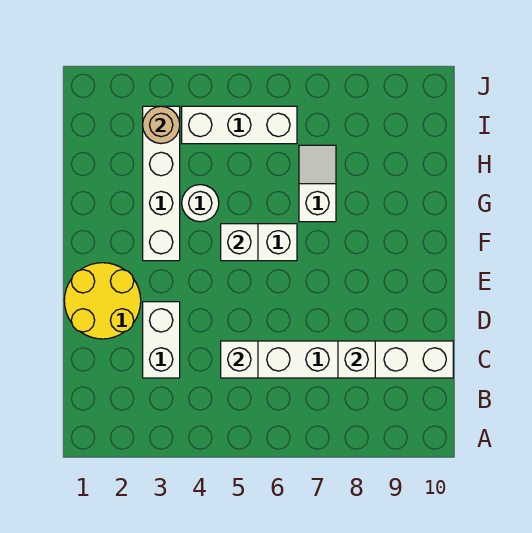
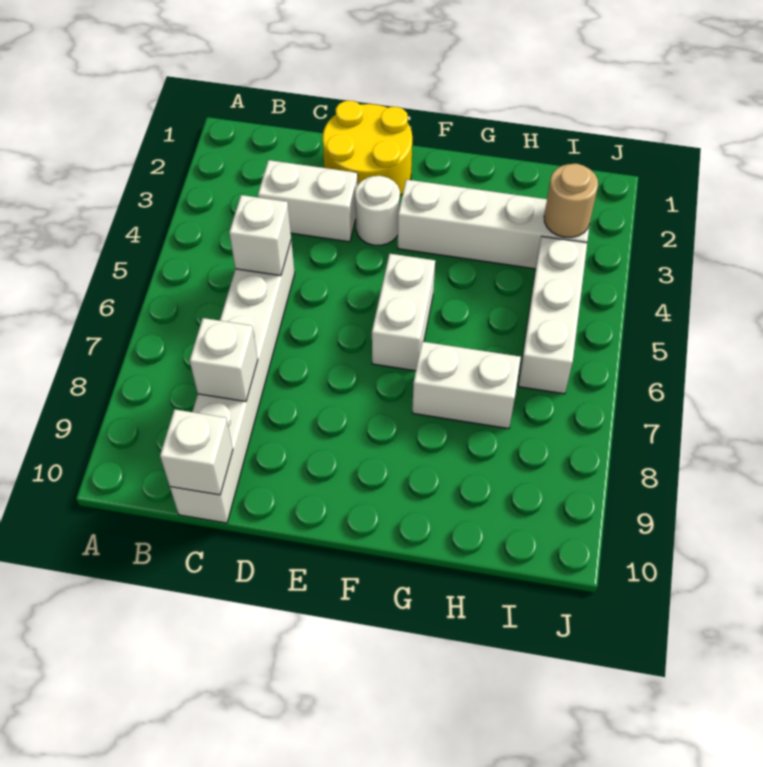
white 1x1 brick [221,224,258,261] -> white 1x1 brick moved to [160,409,233,495]
white 1x1 round brick [182,185,219,222] -> white 1x1 round brick moved to [355,176,400,245]
white 1x2 slope [299,145,336,222] -> white 1x2 brick [412,342,521,429]

